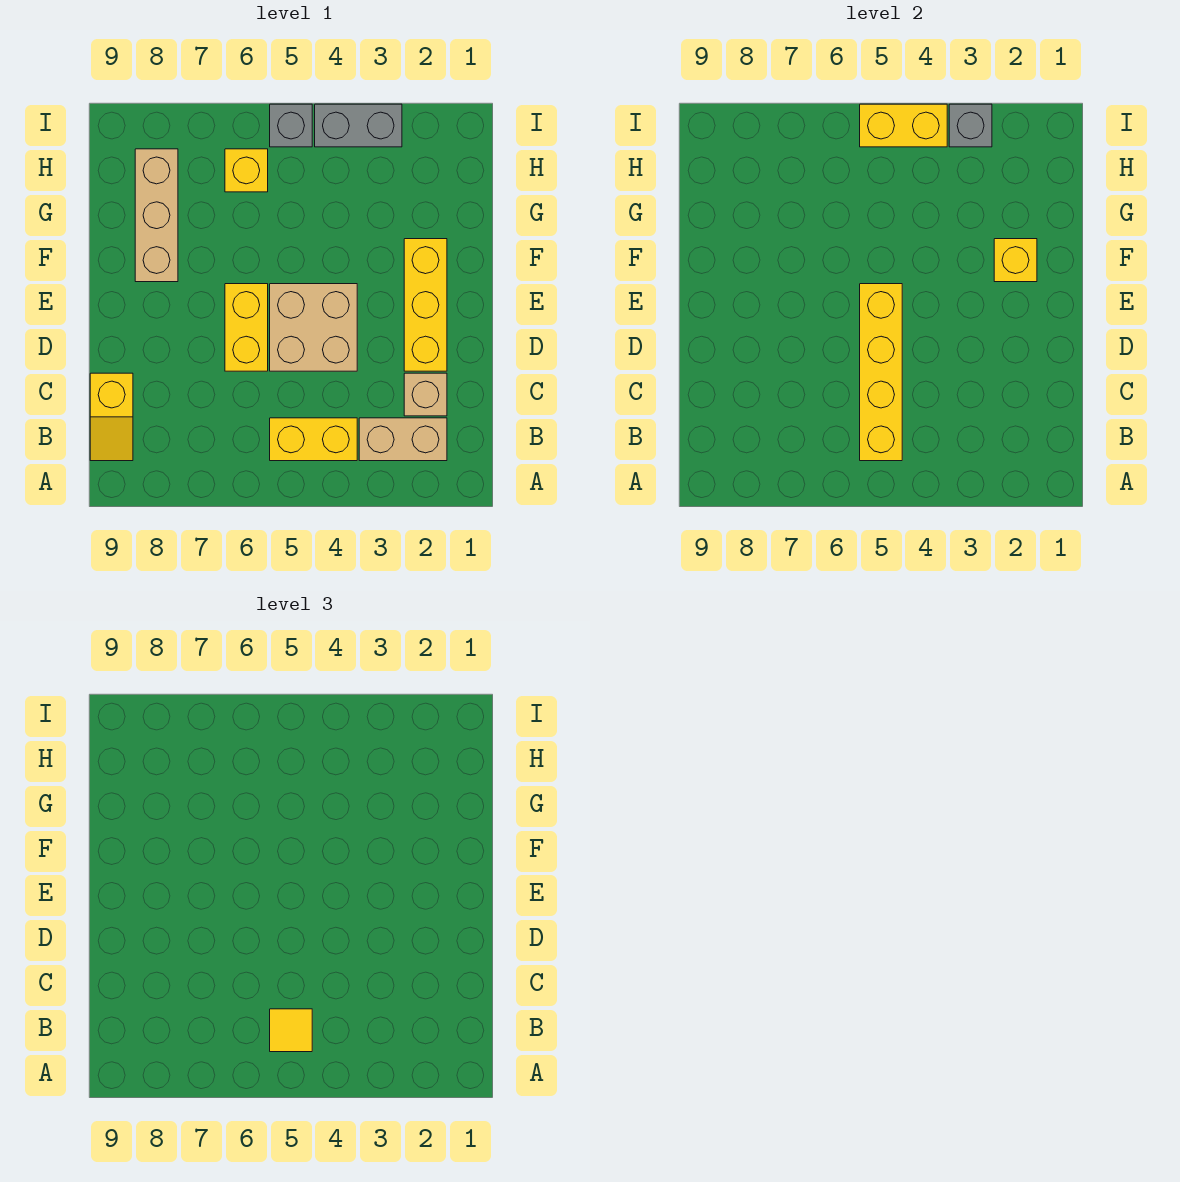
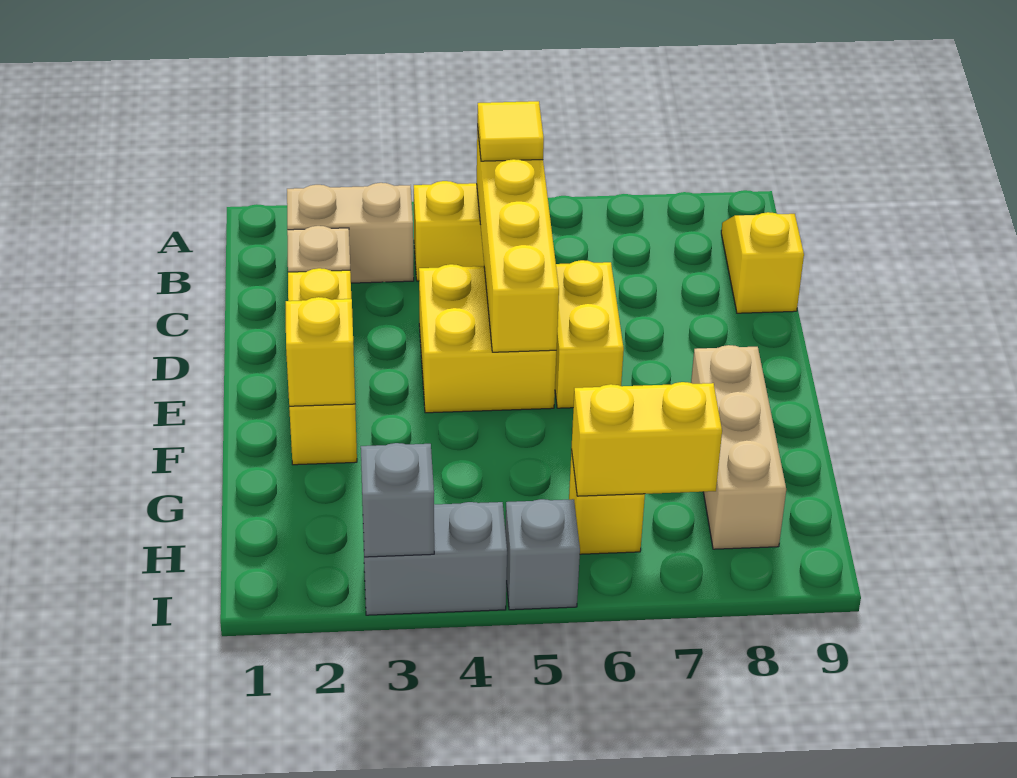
tan 2x2 brick [270,284,357,371] -> yellow 2x2 brick [419,264,556,413]
yellow 1x2 brick [860,104,947,147] -> yellow 1x2 brick moved to [571,382,722,496]

